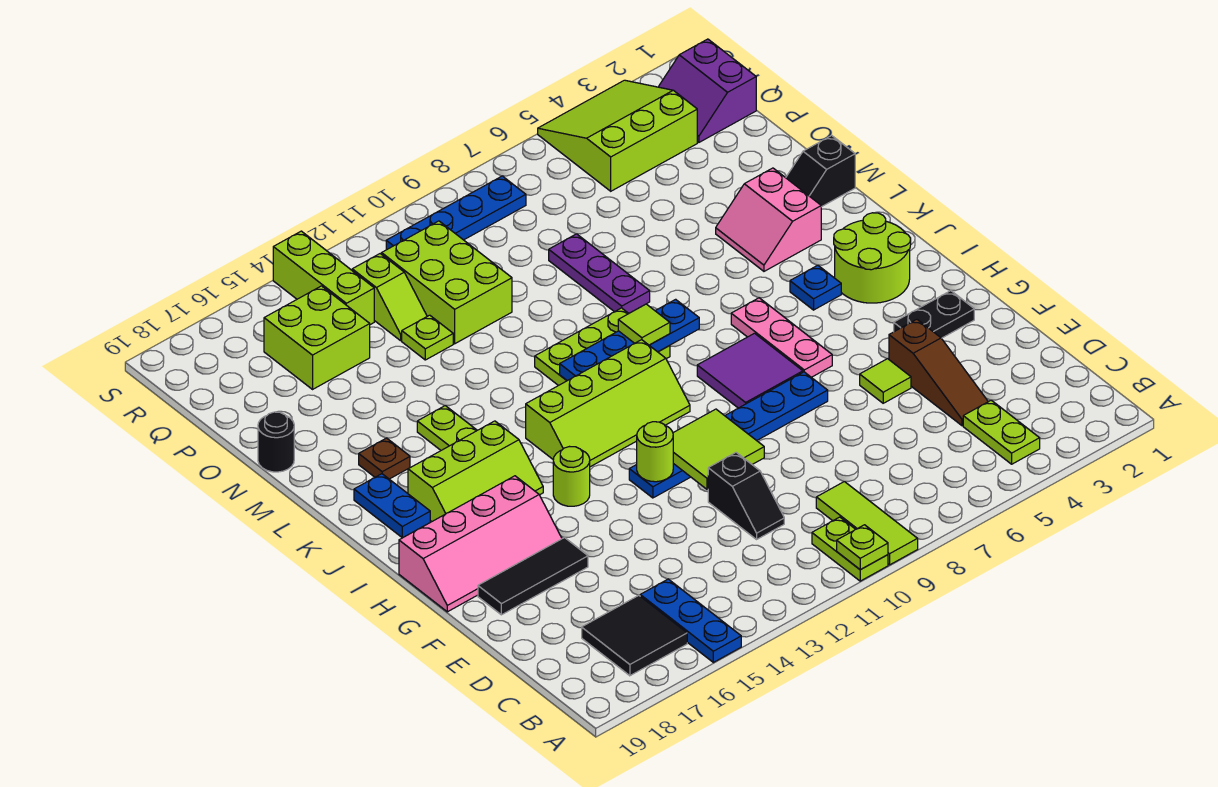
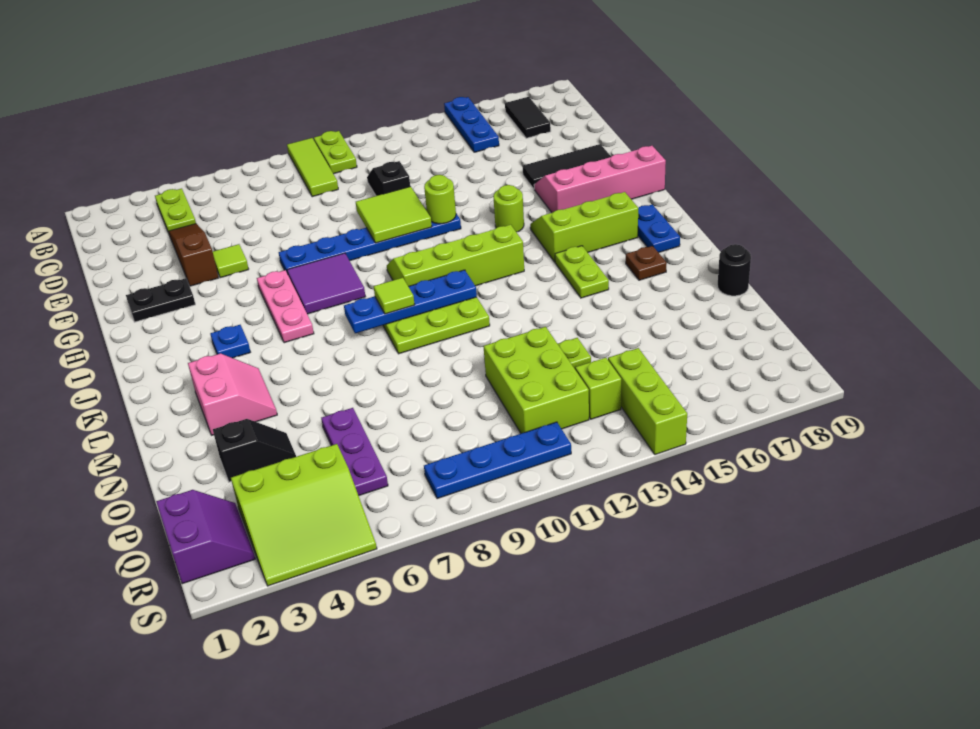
lime 1x1 plate [837,525,888,570] -> none
black 2x2 tile [582,595,687,676] -> black 1x2 tile [505,97,551,138]
lime 2x2 round brick [834,213,911,303] -> none
black 1x2 slope [786,135,855,207] -> black 1x2 slope moved to [213,419,296,482]
purple 1x3 plate [549,234,650,313] -> purple 1x3 plate moved to [321,408,388,496]
lime 2x2 brick [264,286,370,389] -> none

